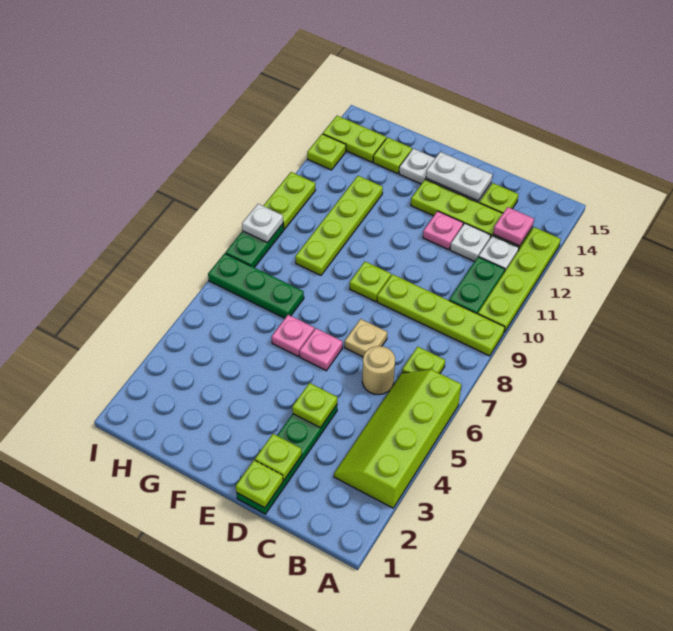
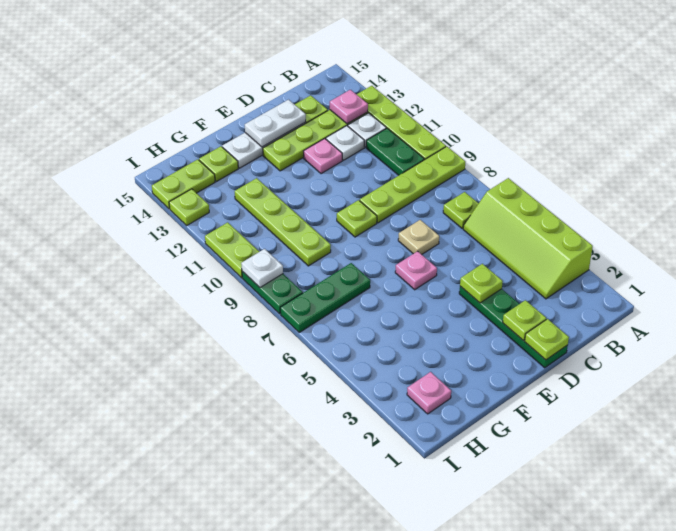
tan 1x1 round brick [362,346,395,395] -> none
pink 1x1 plate [272,315,314,356] -> pink 1x1 plate moved to [407,372,451,414]

